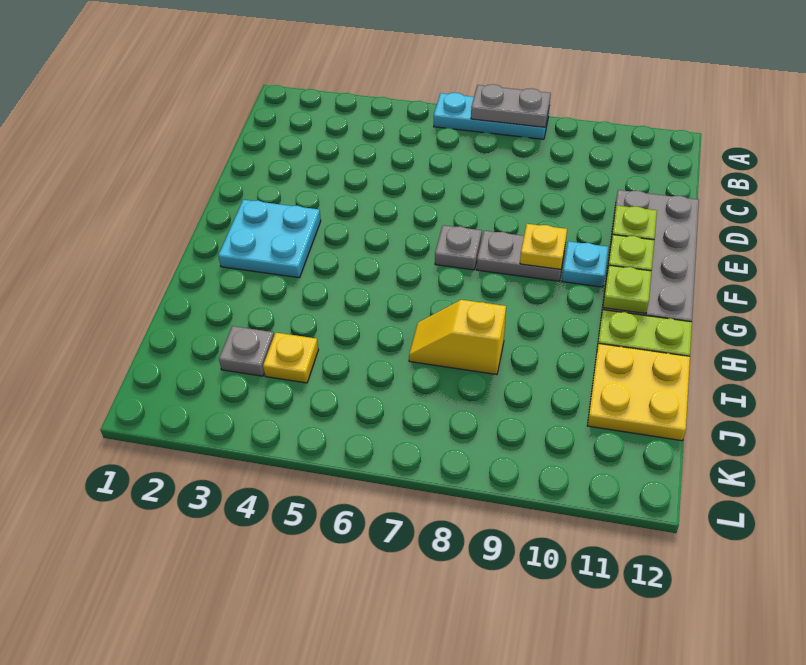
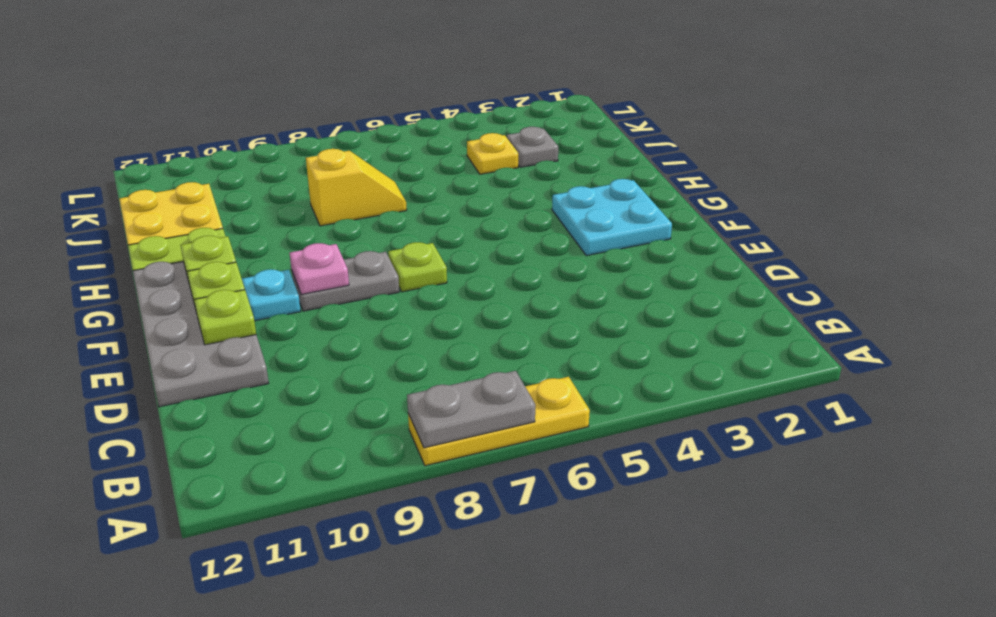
cyan 1x3 plate [434,93,549,139] -> yellow 1x3 plate [408,377,590,466]
grey 1x1 plate [435,225,482,270] -> lime 1x1 plate [388,242,447,292]
yellow 1x1 plate [520,224,567,269] -> pink 1x1 plate [290,243,349,294]

